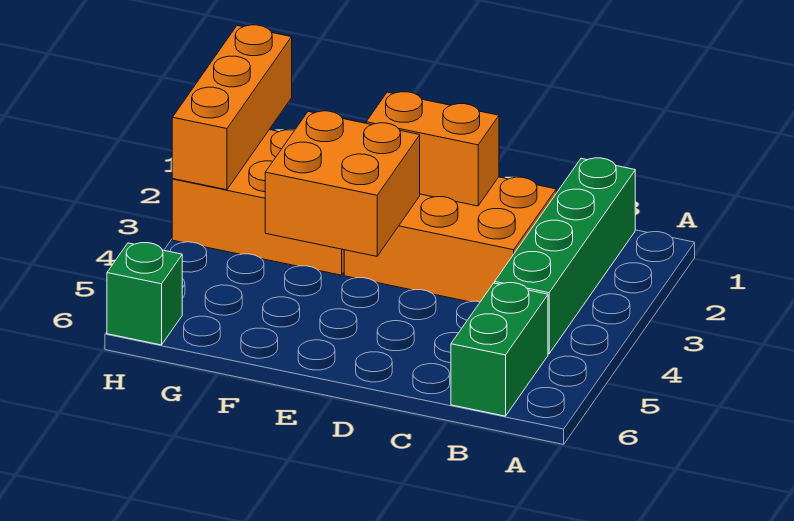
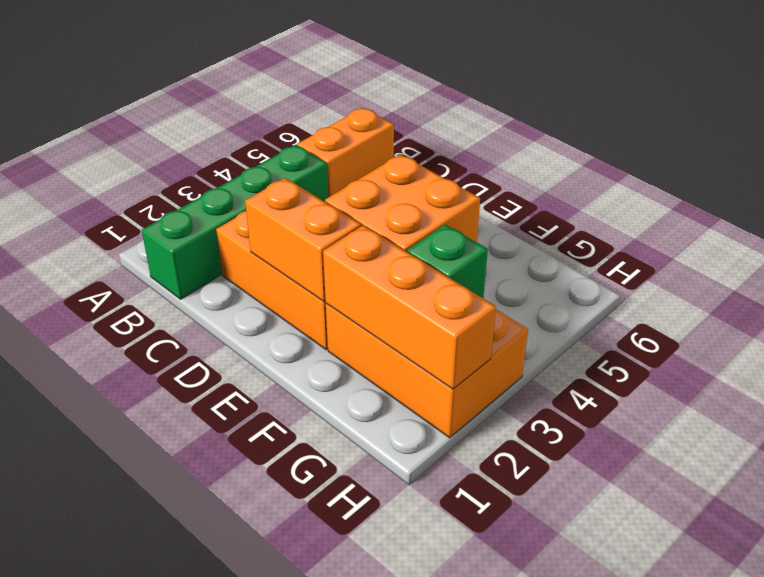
green 1x2 brick [451,283,548,416] -> orange 1x2 brick [297,108,394,197]
orange 1x3 brick [172,25,292,190] -> orange 1x3 brick turned to [323,225,496,389]
green 1x1 brick [107,243,182,345] -> green 1x1 brick moved to [407,225,488,298]

